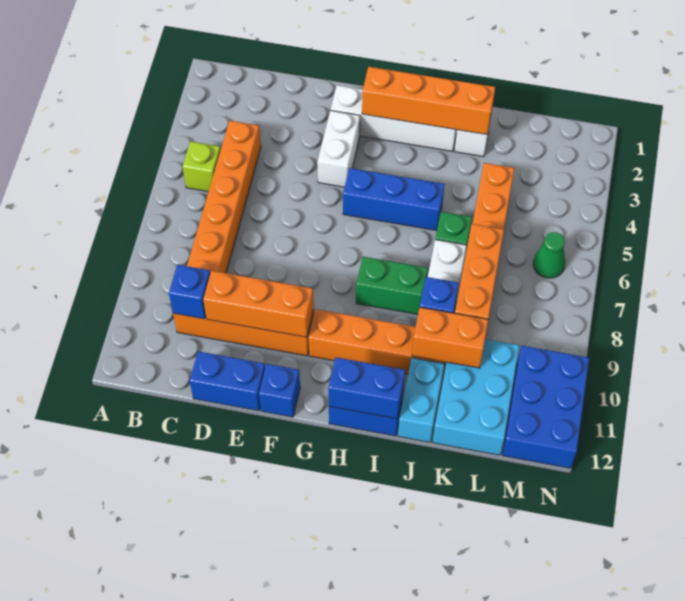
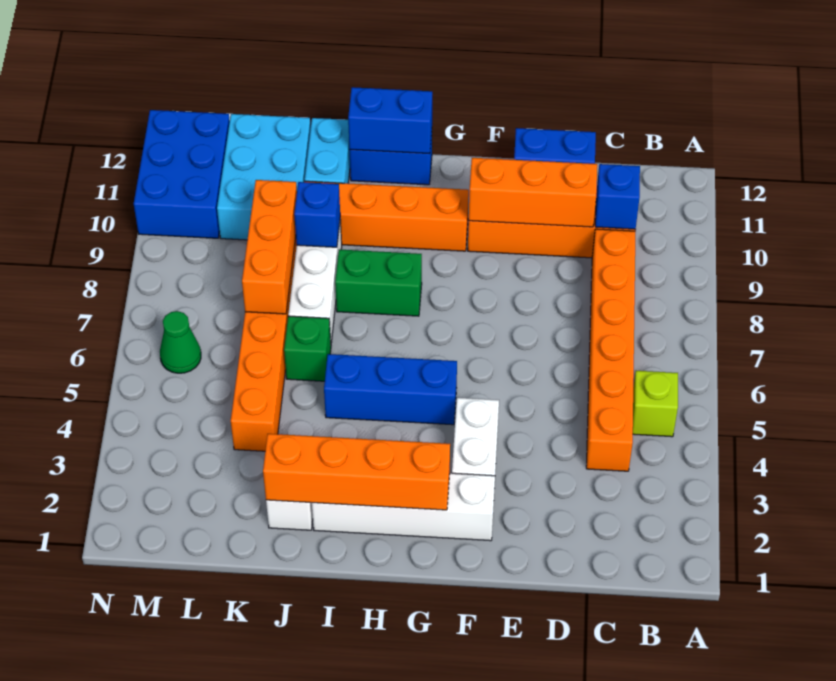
blue 1x1 brick [259,364,300,417] -> none
orange 1x2 brick [412,307,488,368] -> none

